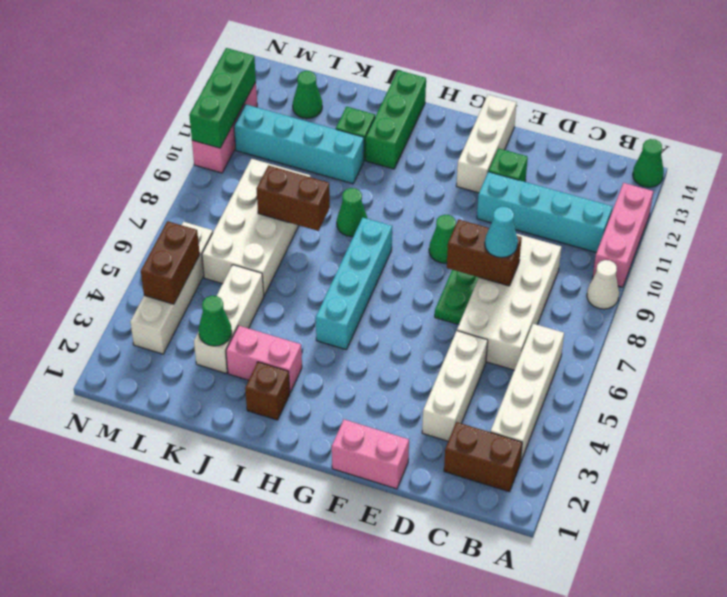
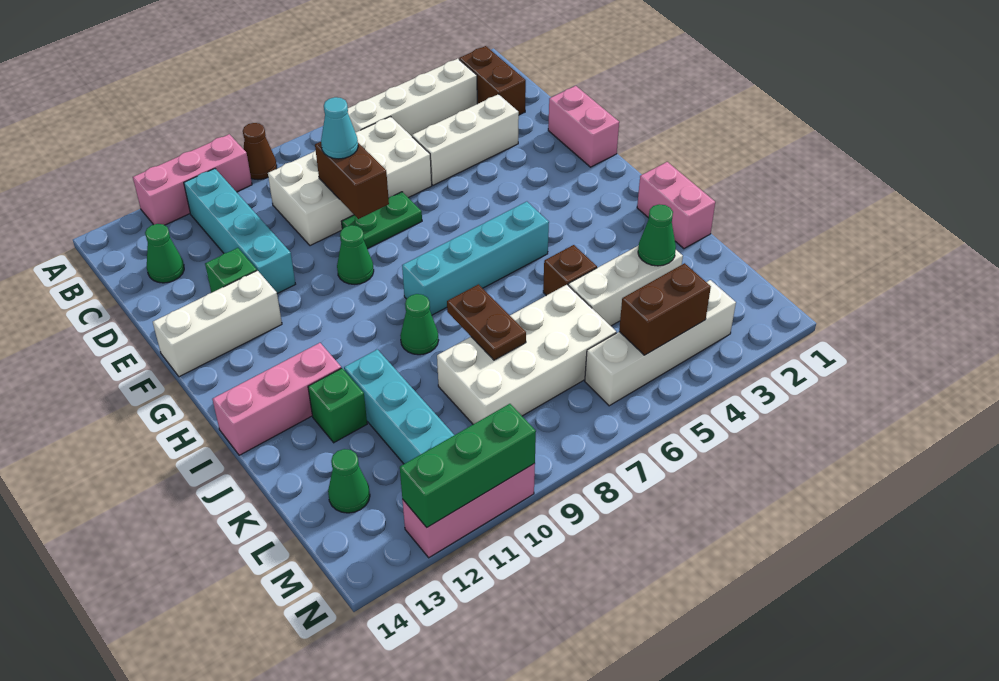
white 1x1 cone [587,260,619,309] -> brown 1x1 cone [243,123,277,180]
green 1x1 cone [633,139,664,187] -> green 1x1 cone moved to [145,224,184,283]
brown 1x1 brick [245,362,290,420] -> brown 1x1 brick moved to [543,245,597,296]
pink 1x2 brick [226,326,302,392] -> pink 1x2 brick moved to [637,162,715,249]
green 1x3 brick [366,70,426,169] -> pink 1x3 brick [212,343,341,455]
brown 1x2 brick [257,166,330,231] -> brown 1x2 plate [447,284,526,360]

